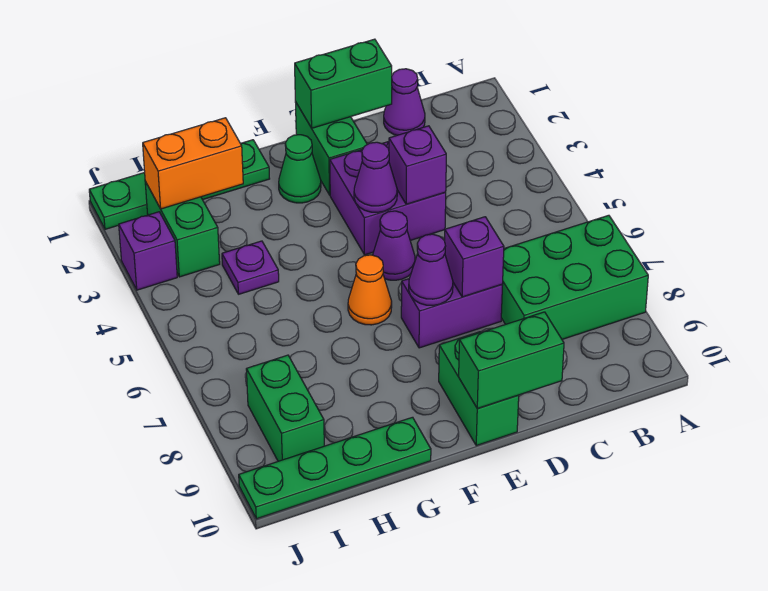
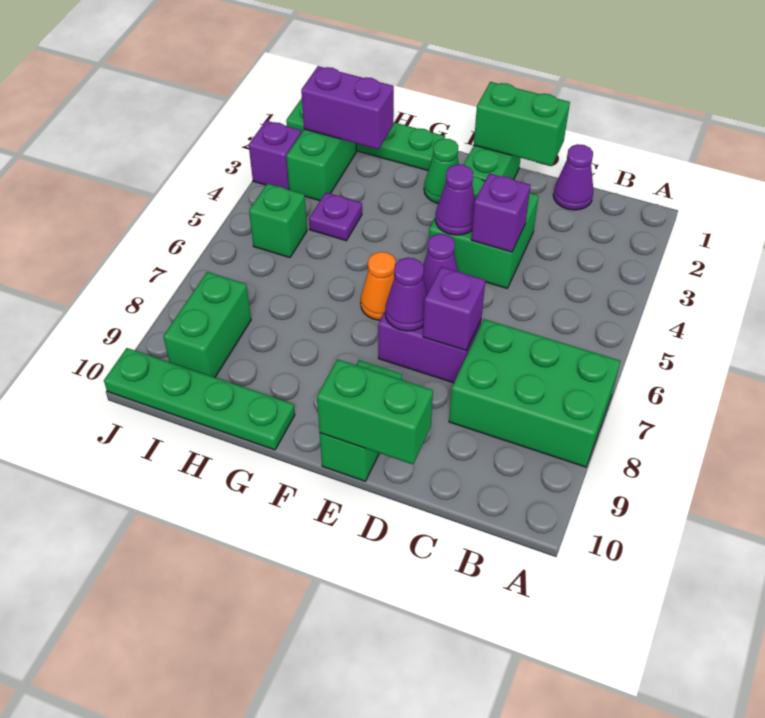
purple 2x2 brick [330,142,446,255] -> green 2x2 brick [429,177,539,288]
orange 1x2 brick [143,118,243,209] -> purple 1x2 brick [301,66,394,149]
none -> green 1x1 brick [249,184,307,258]

